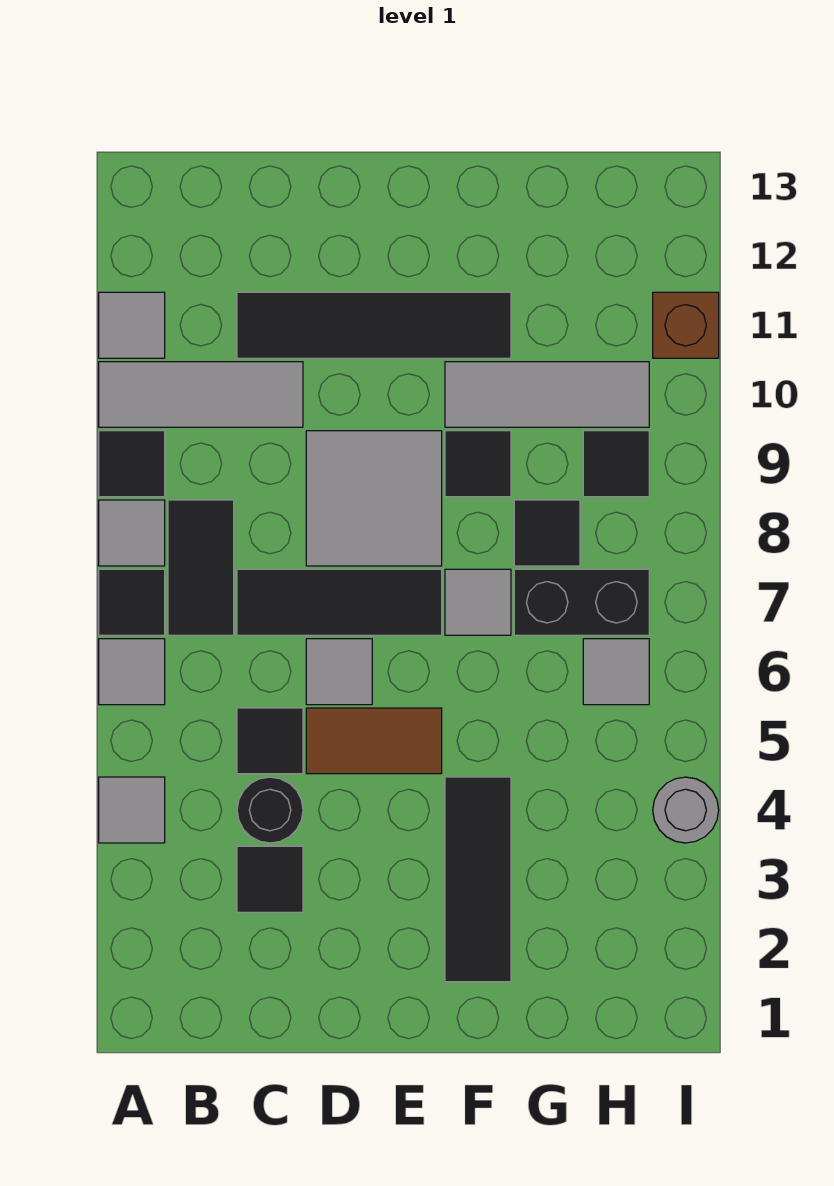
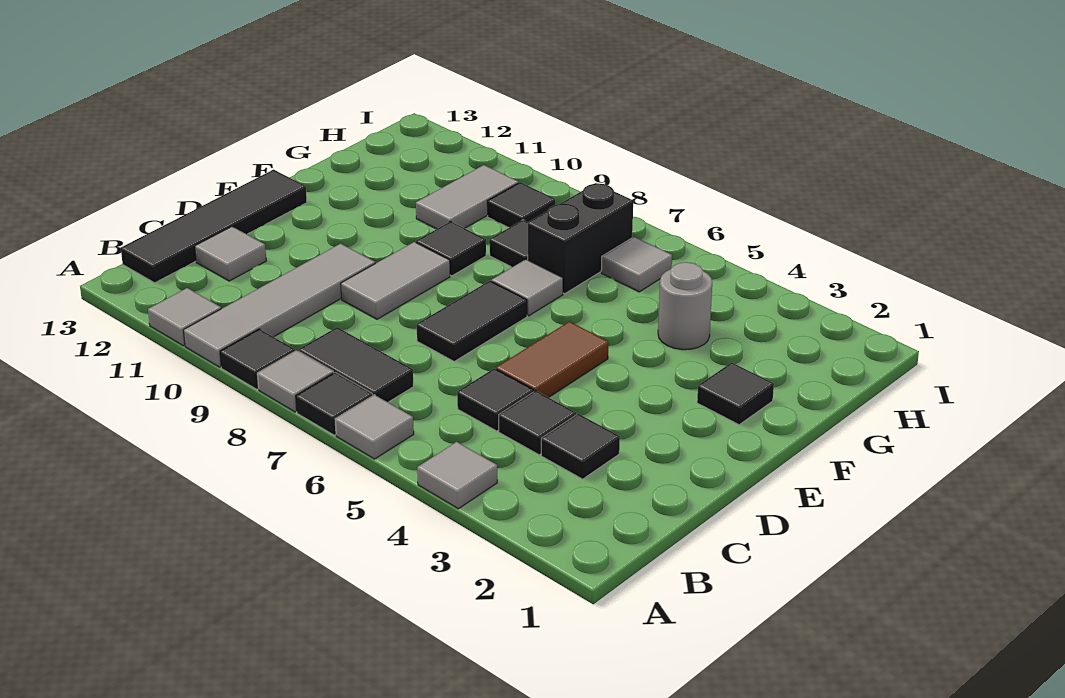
grey 1x3 tile [99,362,303,427] -> grey 1x4 tile [183,244,375,367]
black 1x1 round brick [237,777,303,843] -> black 1x1 tile [499,391,576,455]
black 1x3 tile [237,569,442,635] -> black 1x2 tile [416,281,527,361]
black 1x4 tile [237,292,511,358] -> black 1x4 tile moved to [121,170,307,283]
grey 1x1 tile [306,639,372,705] -> grey 1x1 tile moved to [195,227,266,281]
grey 2x2 tile [306,431,442,566] -> grey 1x2 tile [341,242,450,319]
black 1x3 tile [445,777,511,982] -> black 1x1 tile [697,362,774,425]
grey 1x3 tile [445,362,649,427] -> grey 1x2 tile [416,165,518,229]
grey 1x1 round brick [653,777,719,843] -> grey 1x1 round brick moved to [658,262,712,350]
brown 1x1 brick [653,292,719,358] -> none

